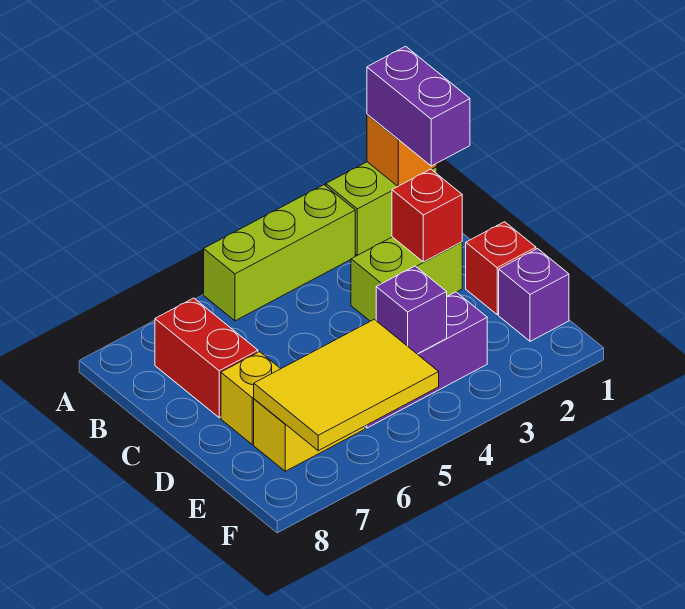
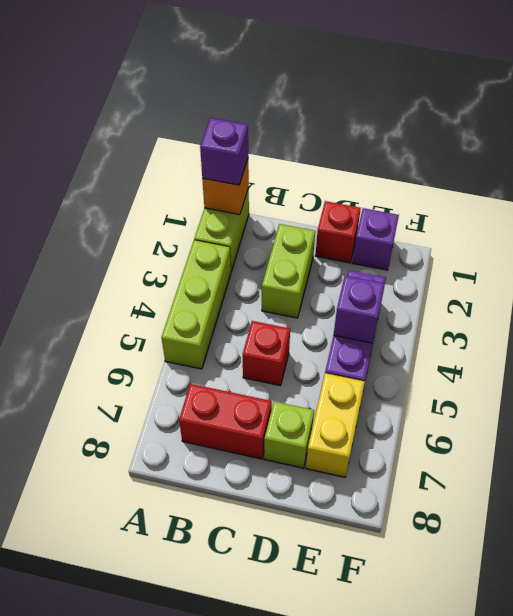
purple 1x2 brick [367,46,470,166] -> purple 1x1 brick [200,118,248,185]
red 1x1 brick [392,169,462,262] -> red 1x1 brick moved to [243,321,290,386]
yellow 1x1 brick [221,352,281,444] -> lime 1x1 brick [264,402,314,468]
yellow 2x3 tile [254,319,439,451] -> none

